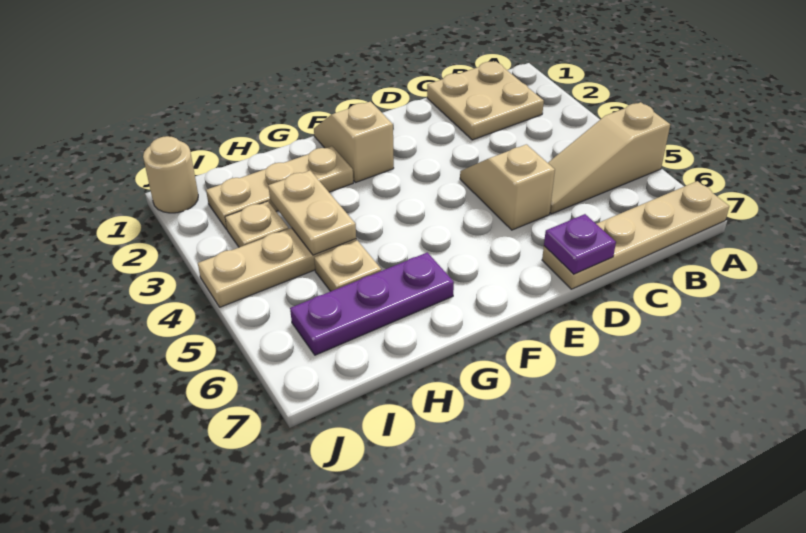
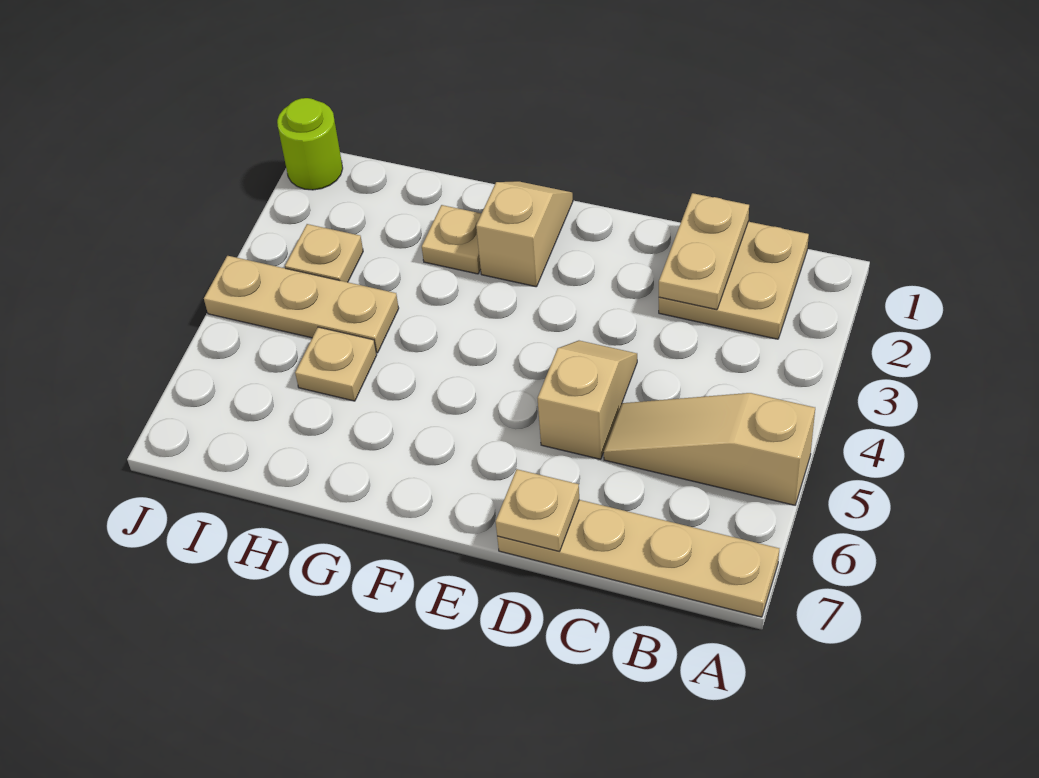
purple 1x1 plate [544,214,616,274] -> tan 1x1 plate [496,469,579,552]
tan 1x3 plate [206,146,353,230] -> tan 1x1 plate [422,205,481,274]
purple 1x3 plate [290,252,454,355] -> none
tan 1x2 plate [268,171,356,255] -> tan 1x2 plate moved to [659,193,749,310]
tan 1x1 round brick [143,136,198,213] -> lime 1x1 round brick [277,98,343,190]

